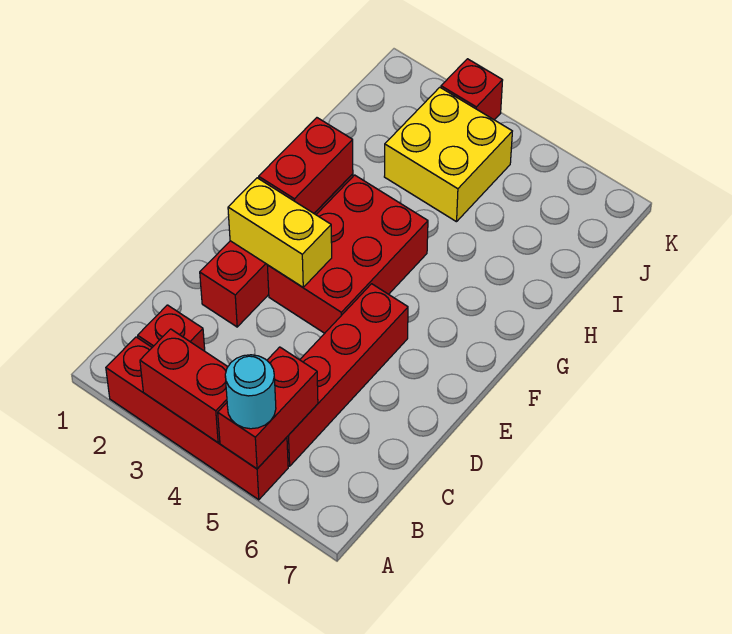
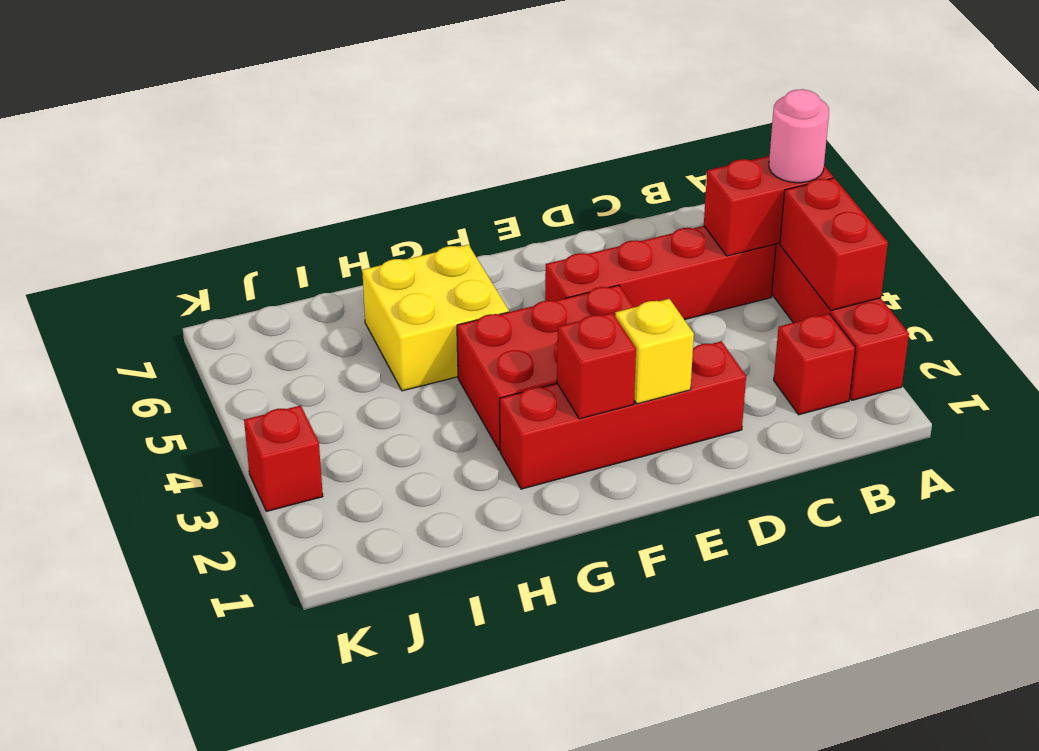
cyan 1x1 round brick [225,355,276,429] -> pink 1x1 round brick [769,89,829,183]
yellow 1x2 brick [228,178,332,287] -> yellow 1x1 brick [615,299,694,404]
red 1x2 brick [259,118,353,213] -> red 1x1 brick [557,313,636,419]
yellow 2x2 brick [384,87,512,222] -> yellow 2x2 brick moved to [362,245,509,391]

